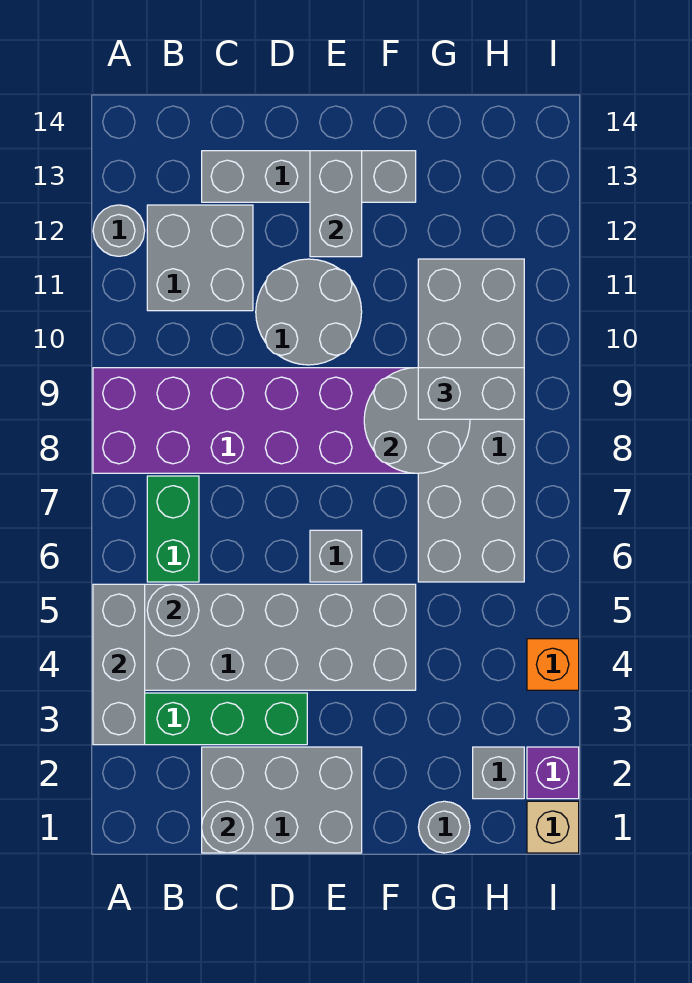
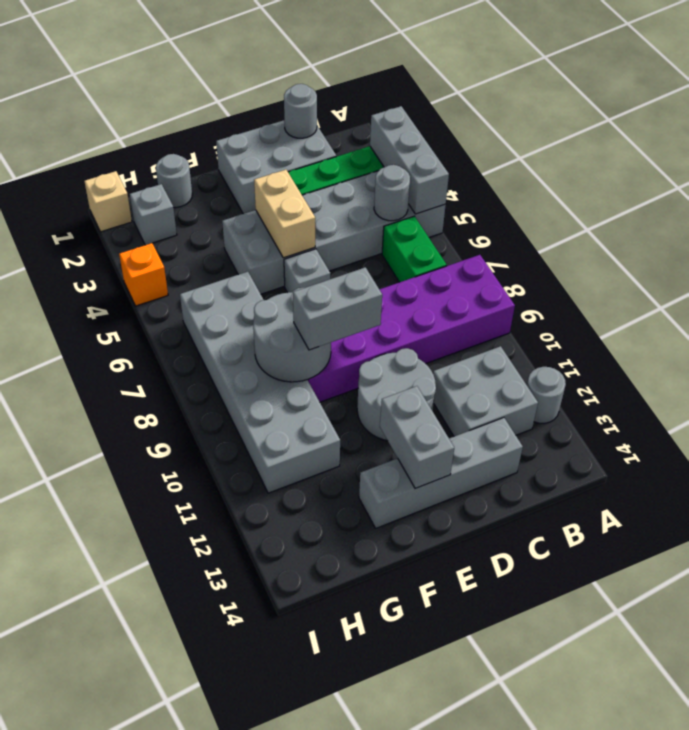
none -> tan 1x2 brick [254,170,315,258]
grey 1x2 brick [418,368,524,419] -> grey 1x2 brick moved to [293,267,382,350]
purple 1x1 brick [527,747,579,799] -> none

